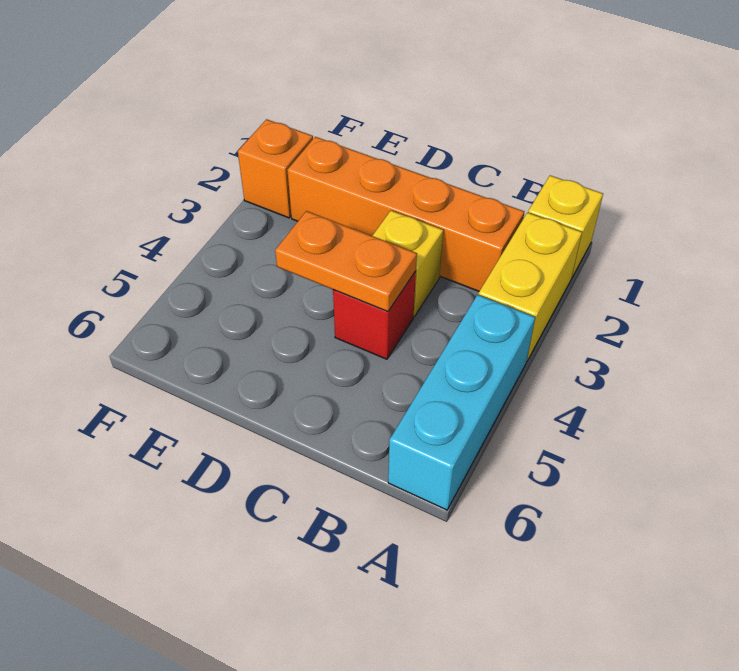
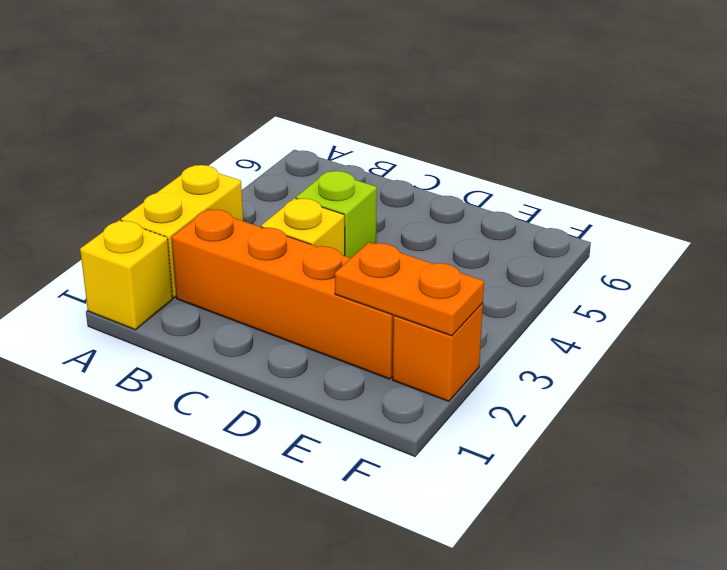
cyan 1x3 brick [388,295,535,510] -> none
red 1x1 brick [333,271,416,359] -> lime 1x1 brick [296,171,377,258]
orange 1x2 plate [275,211,417,312] -> orange 1x2 plate moved to [335,242,484,336]

